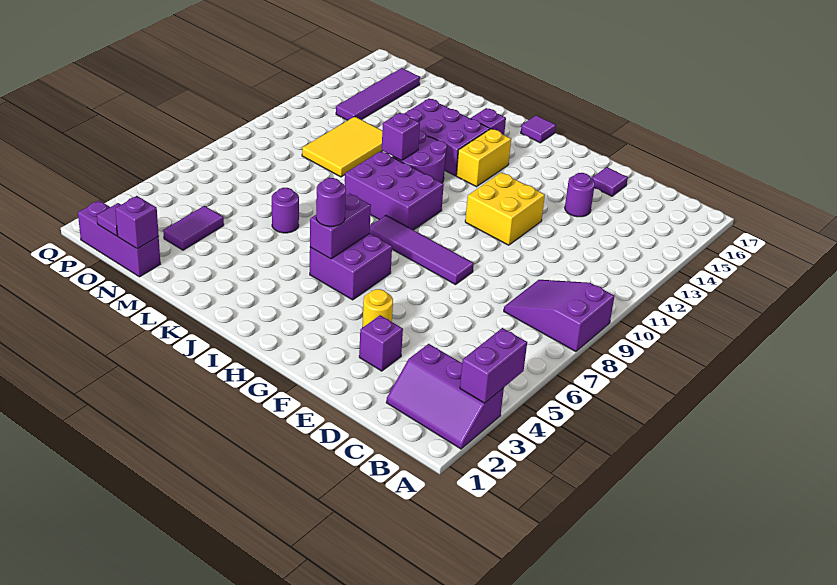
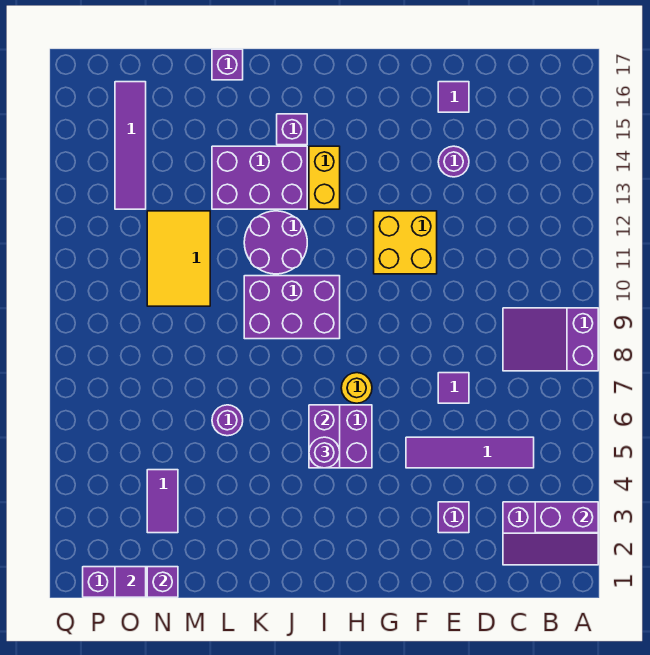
purple 1x2 brick [460,328,527,403] -> purple 1x2 brick turned to [535,502,598,533]
yellow 1x1 round brick [363,289,393,327] -> yellow 1x1 round brick moved to [341,373,372,403]
purple 1x4 tile [370,215,474,285] -> purple 1x4 tile moved to [406,437,534,468]
purple 1x1 tile [521,115,556,143] -> purple 1x1 tile moved to [438,373,469,403]
purple 1x1 brick [382,113,420,160] -> purple 1x1 brick moved to [212,49,243,80]

